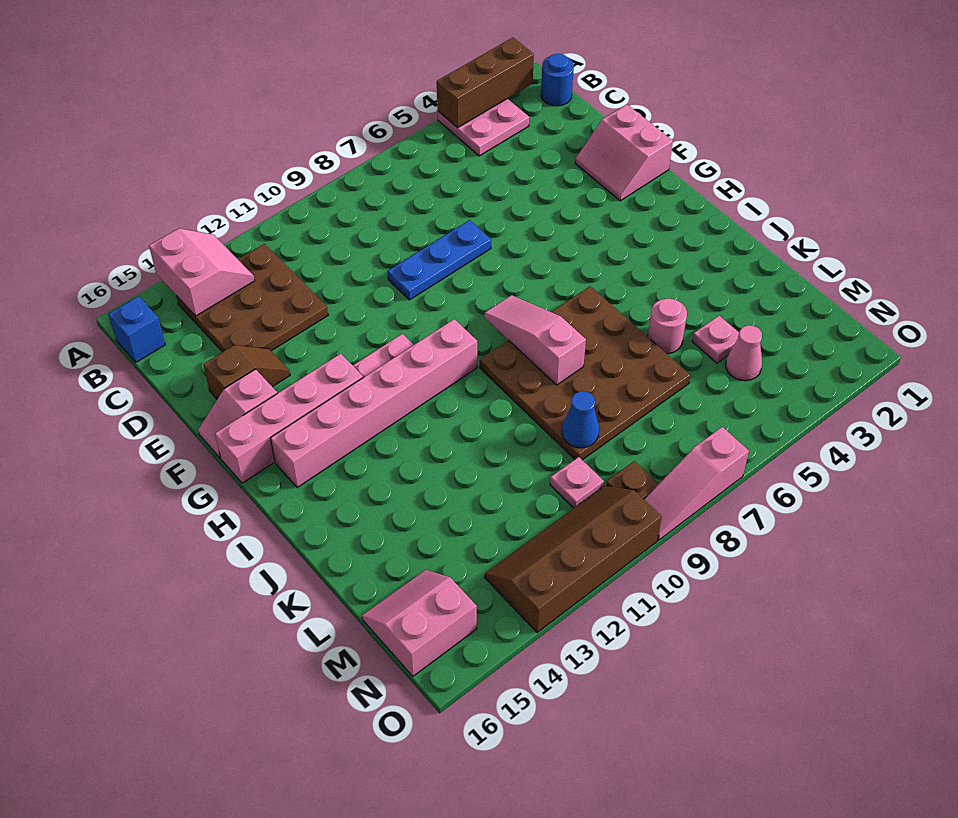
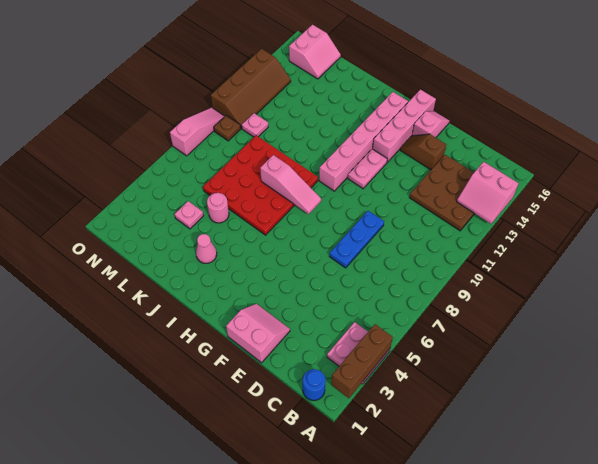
blue 1x1 brick [108,296,165,362] -> none
brown 1x2 slope [203,345,290,399] -> brown 1x2 slope turned to [400,134,446,170]
brown 4x4 plate [480,286,690,460] -> red 4x4 plate [203,136,318,235]
blue 1x1 cone [562,391,599,448] -> none
pink 1x1 cone [726,325,762,381] -> pink 1x1 cone moved to [196,234,217,263]

